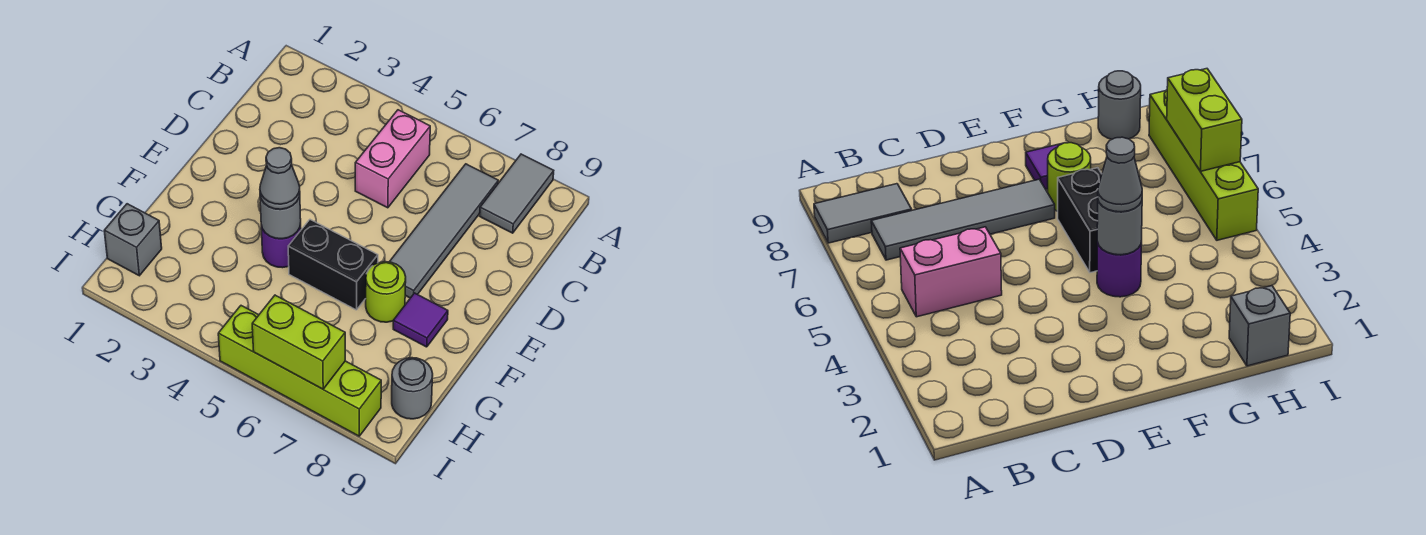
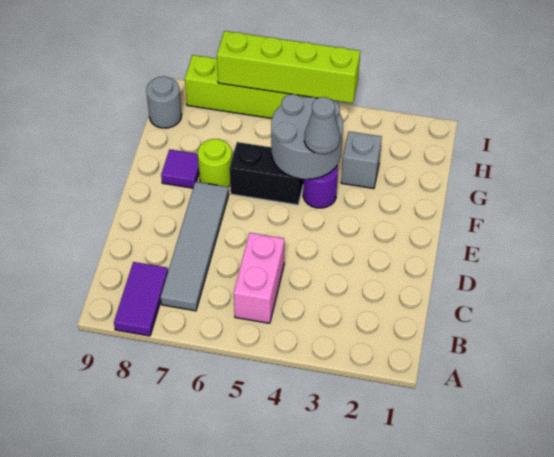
grey 1x2 tile [480,154,554,233] -> purple 1x2 tile [114,262,168,336]
grey 1x1 round brick [260,195,301,239] -> grey 2x2 round brick [271,94,343,179]
grey 1x1 brick [104,204,162,276] -> grey 1x1 brick moved to [341,131,382,189]
lime 1x2 brick [252,295,345,389] -> lime 1x4 brick [217,31,360,103]

